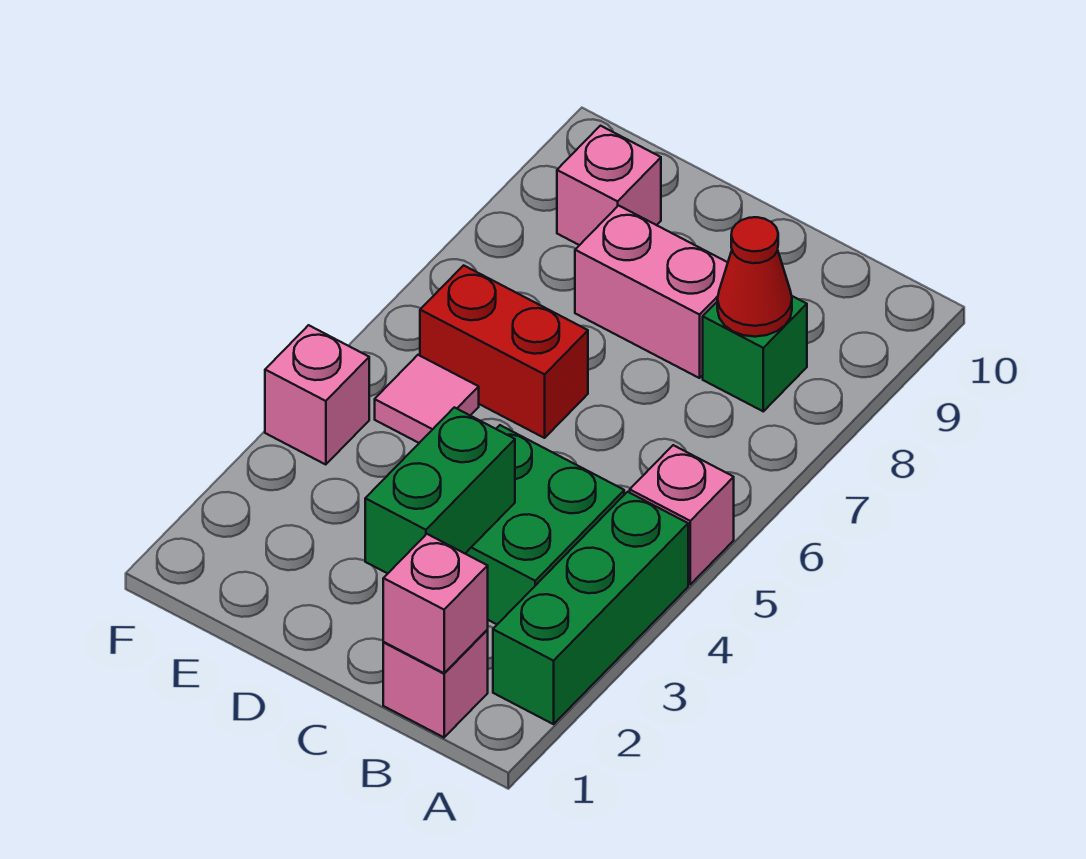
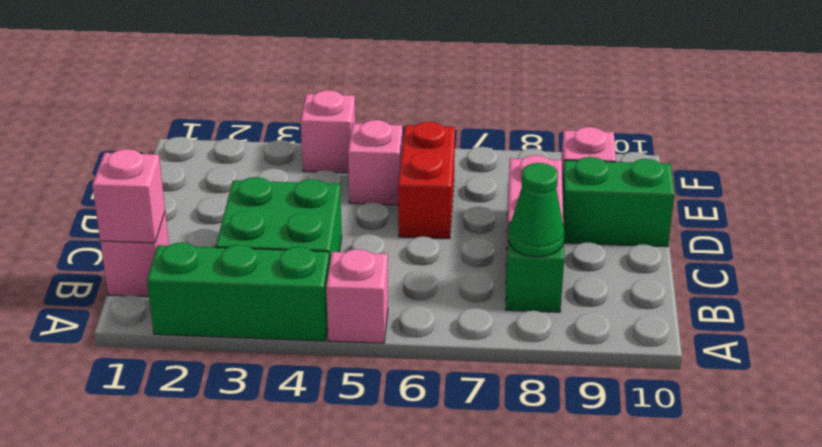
red 1x1 cone [717,217,792,337] -> green 1x1 cone [508,163,564,257]
green 1x2 brick [365,407,515,573] -> green 1x2 brick moved to [562,157,674,247]
pink 1x1 tile [375,355,479,443] -> pink 1x1 brick [348,120,403,205]

